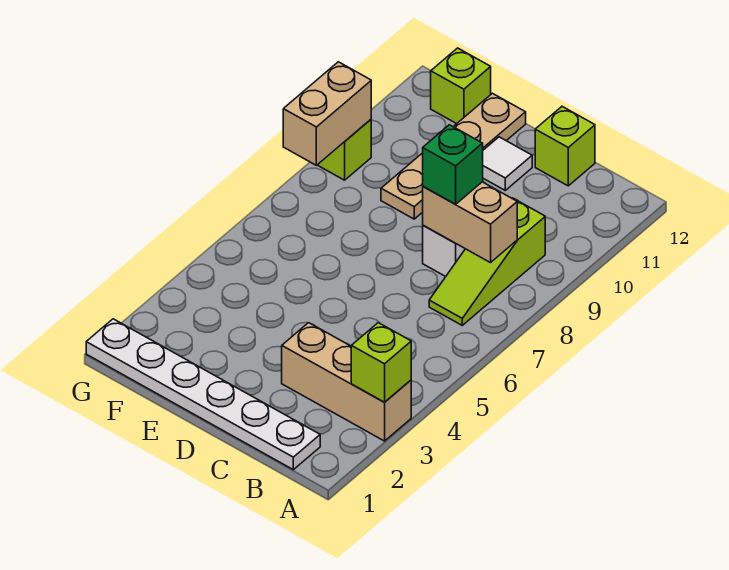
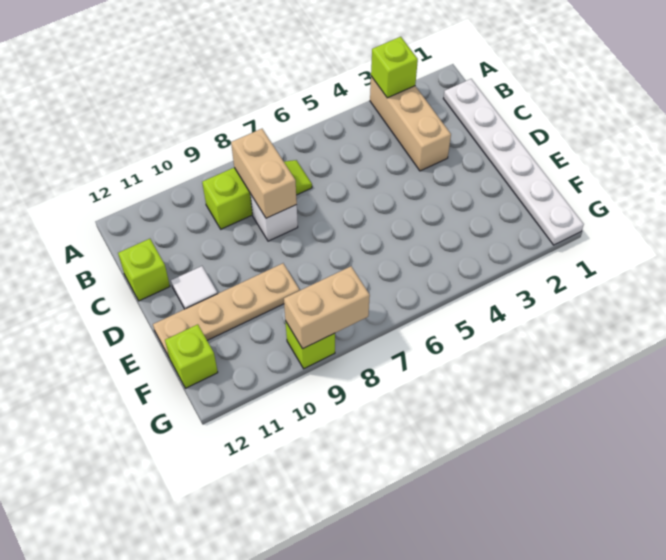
green 1x1 brick [423,125,483,204] -> none

